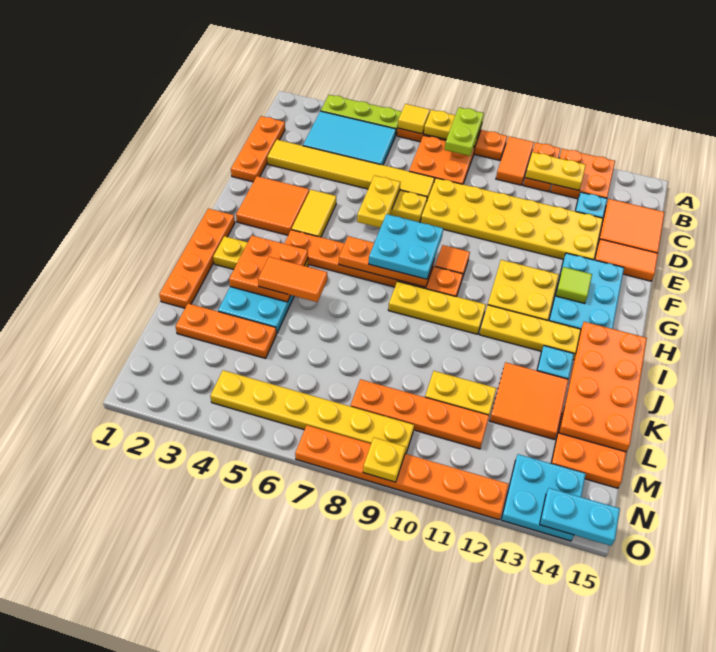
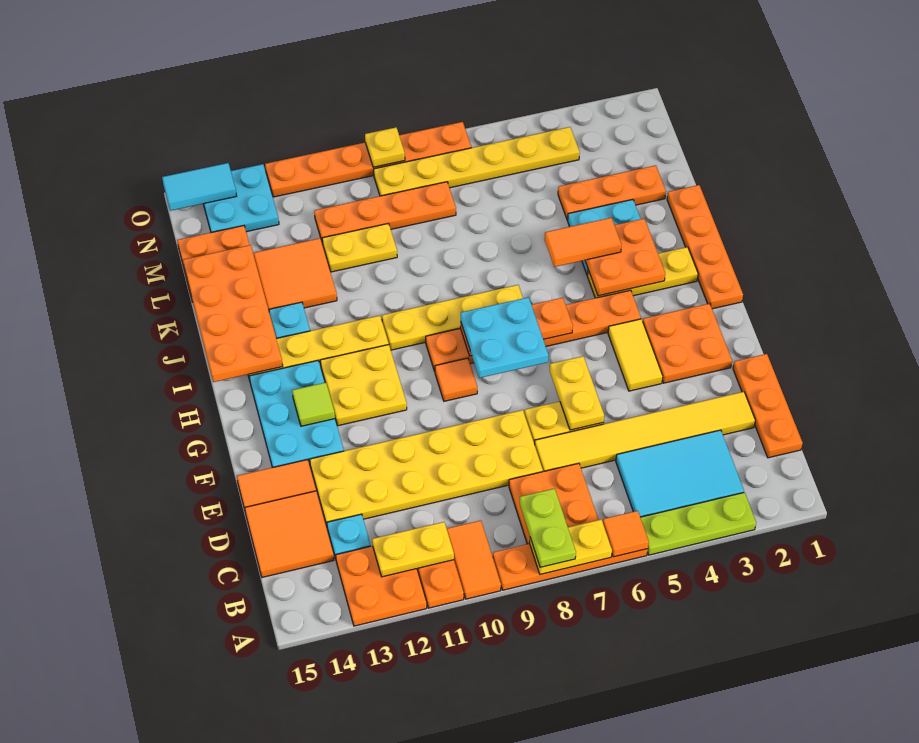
yellow 1x1 tile [398,104,430,134] -> orange 1x1 tile [603,511,649,557]
orange 2x2 tile [236,176,309,235] -> orange 2x2 plate [643,304,732,383]
yellow 1x3 plate [388,281,486,334] -> yellow 1x4 plate [382,285,523,350]
cyan 1x2 plate [540,488,620,546] -> cyan 1x2 tile [162,163,236,211]

